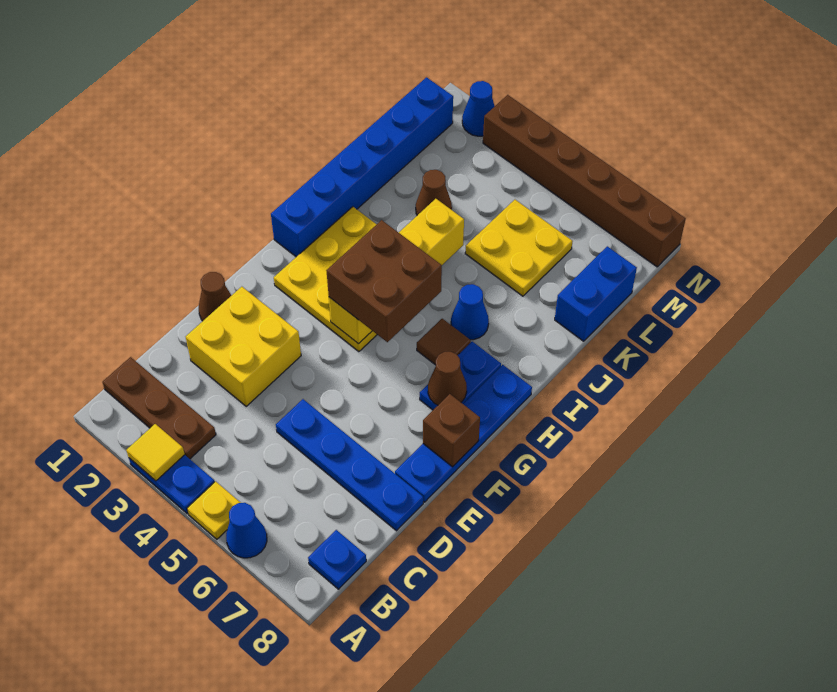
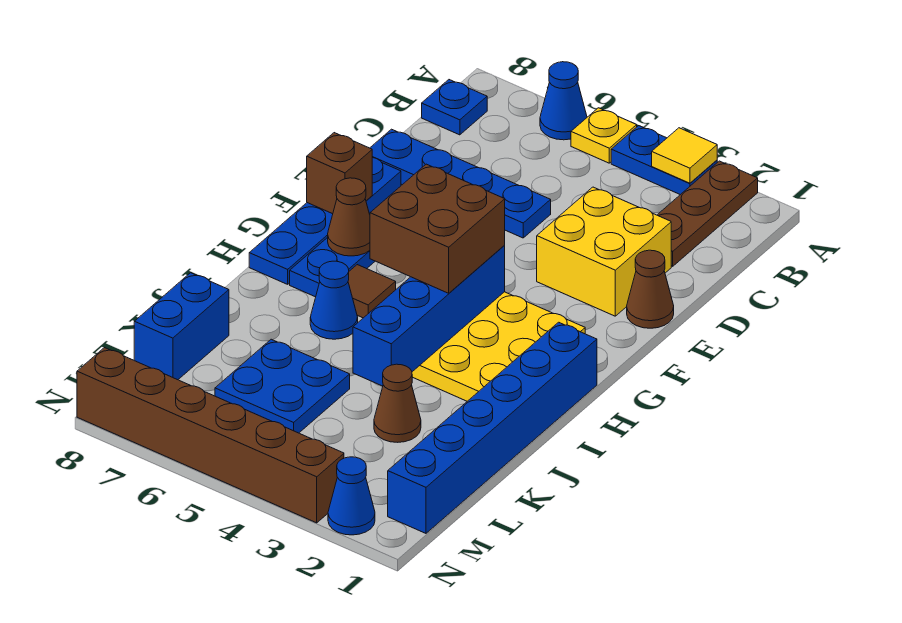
brown 1x3 plate [102,357,216,459] -> brown 1x3 plate turned to [658,161,758,266]
yellow 1x4 brick [329,199,464,344] -> blue 1x4 brick [353,246,505,386]
yellow 2x2 plate [465,200,573,296] -> blue 2x2 plate [215,339,350,433]

